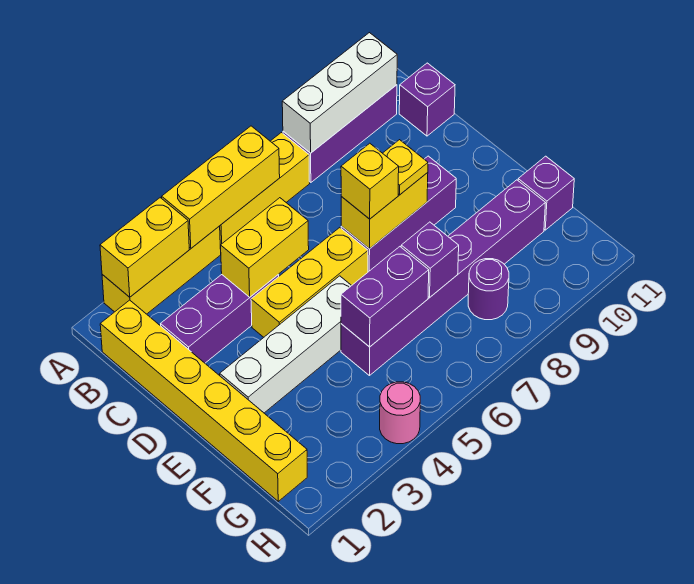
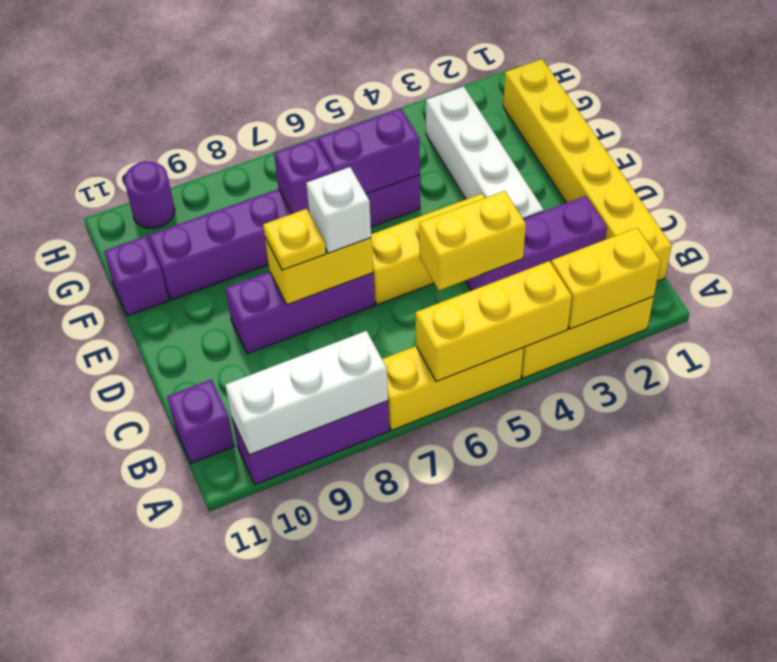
yellow 1x1 brick [341,143,399,219] -> white 1x1 brick [306,167,371,253]
white 1x4 brick [220,276,352,413] -> white 1x4 brick turned to [426,87,544,219]
purple 1x1 round brick [468,259,509,320] -> purple 1x1 round brick moved to [124,161,175,228]
pink 1x1 round brick [380,382,420,444] -> none

